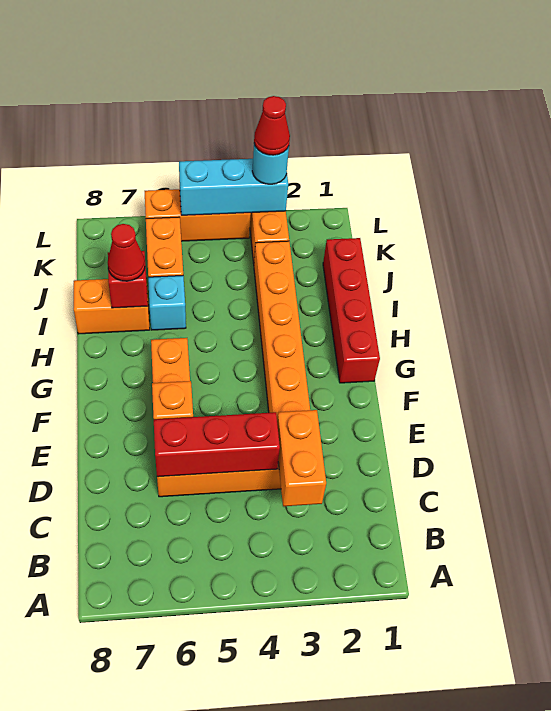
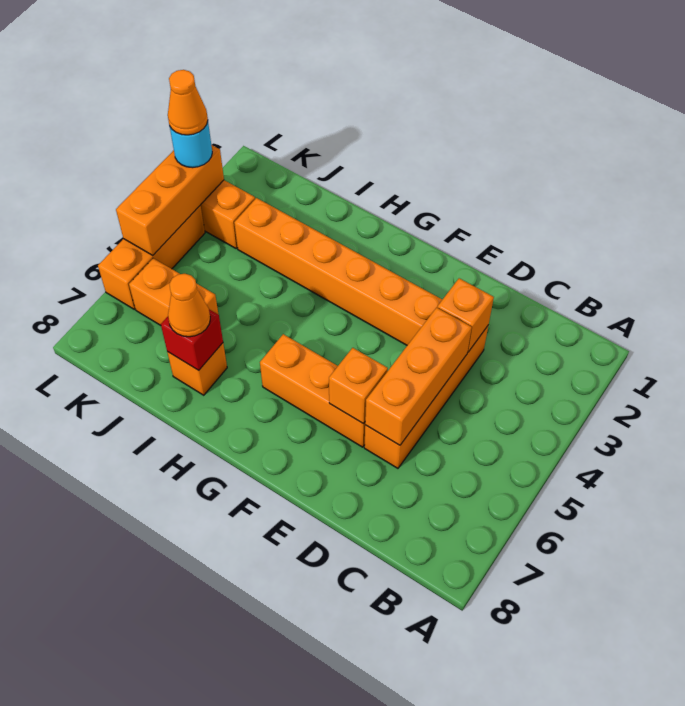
orange 1x2 brick [277,410,326,506] -> orange 1x1 brick [437,278,494,352]
red 1x3 brick [154,412,280,477] -> orange 1x3 brick [365,308,472,445]
red 1x4 brick [323,238,380,383] -> none
cyan 1x1 brick [148,276,186,330] -> none
orange 1x2 brick [74,279,150,334] -> orange 1x1 brick [167,343,227,395]
red 1x1 cone [108,224,145,281] -> orange 1x1 cone [168,274,210,337]
cyan 1x3 brick [179,159,288,215] -> orange 1x3 brick [116,145,224,255]
red 1x1 cone [254,96,290,155] -> orange 1x1 cone [168,70,208,135]

